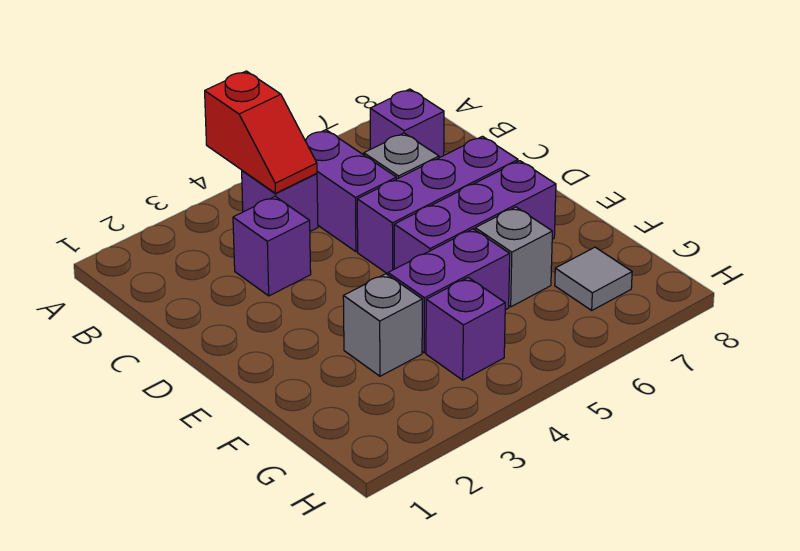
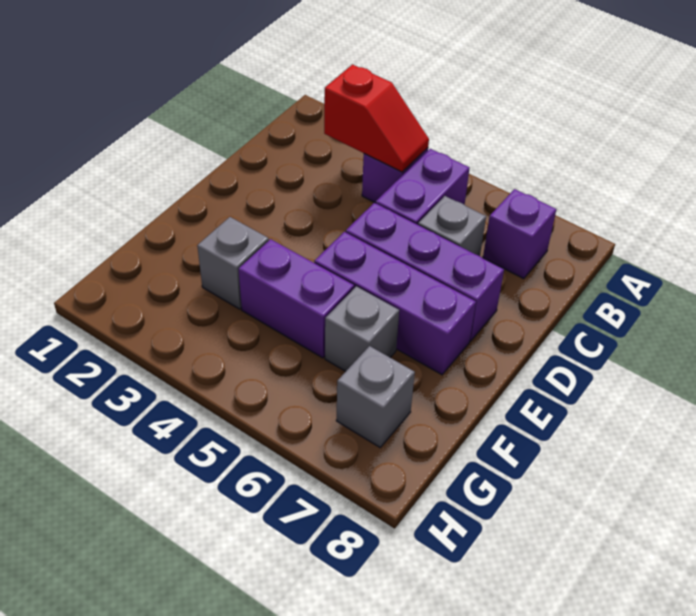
red 1x2 slope [205,71,317,193] -> red 1x2 slope turned to [324,65,429,172]
purple 1x1 brick [233,196,311,296] -> none
purple 1x1 brick [426,277,505,380] -> none
grey 1x1 tile [555,247,632,310] -> grey 1x1 brick [336,346,415,447]

